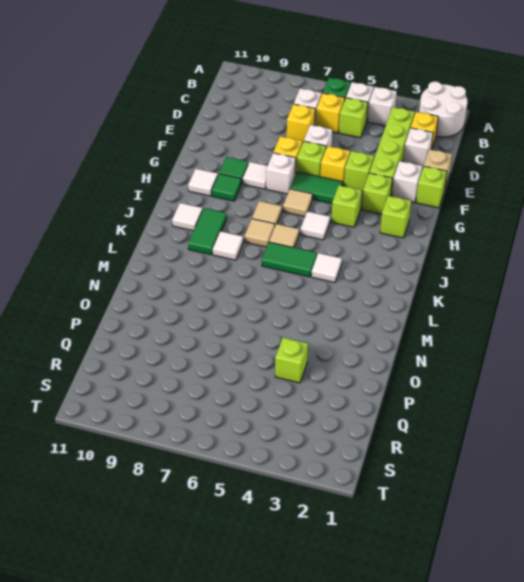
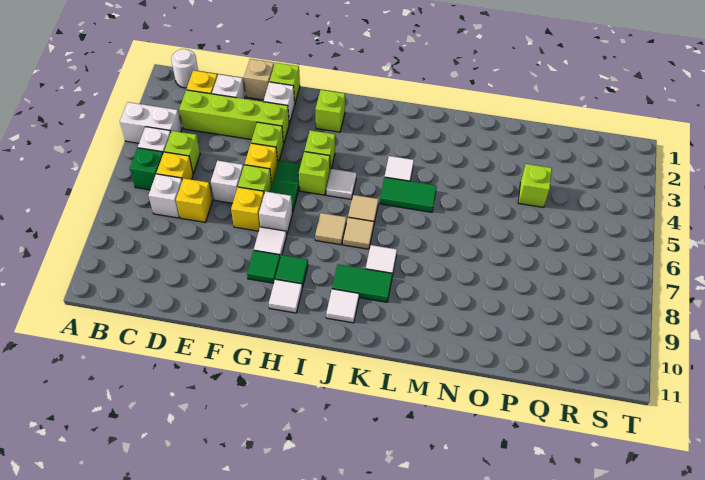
white 2x2 round brick [419,82,468,137] -> white 1x1 round brick [171,49,198,88]
white 1x1 brick [368,87,397,126] -> white 1x2 brick [120,102,182,143]
lime 1x1 brick [362,173,392,214] -> lime 1x1 brick moved to [299,152,330,195]
tan 1x1 tile [283,189,313,217] -> none
green 1x2 tile [262,242,317,277] -> green 1x2 tile turned to [380,177,437,212]

